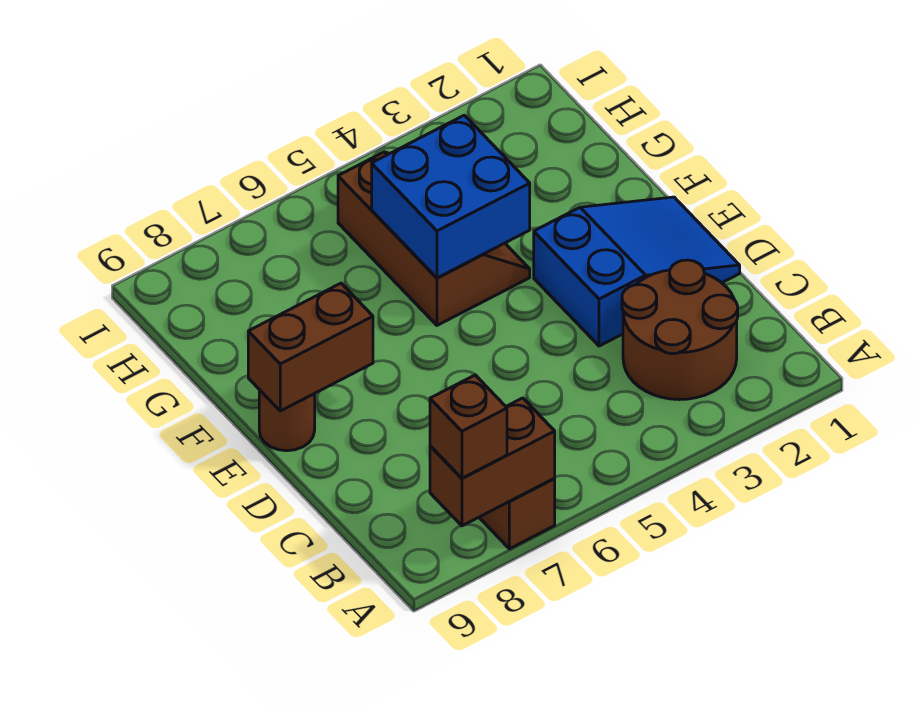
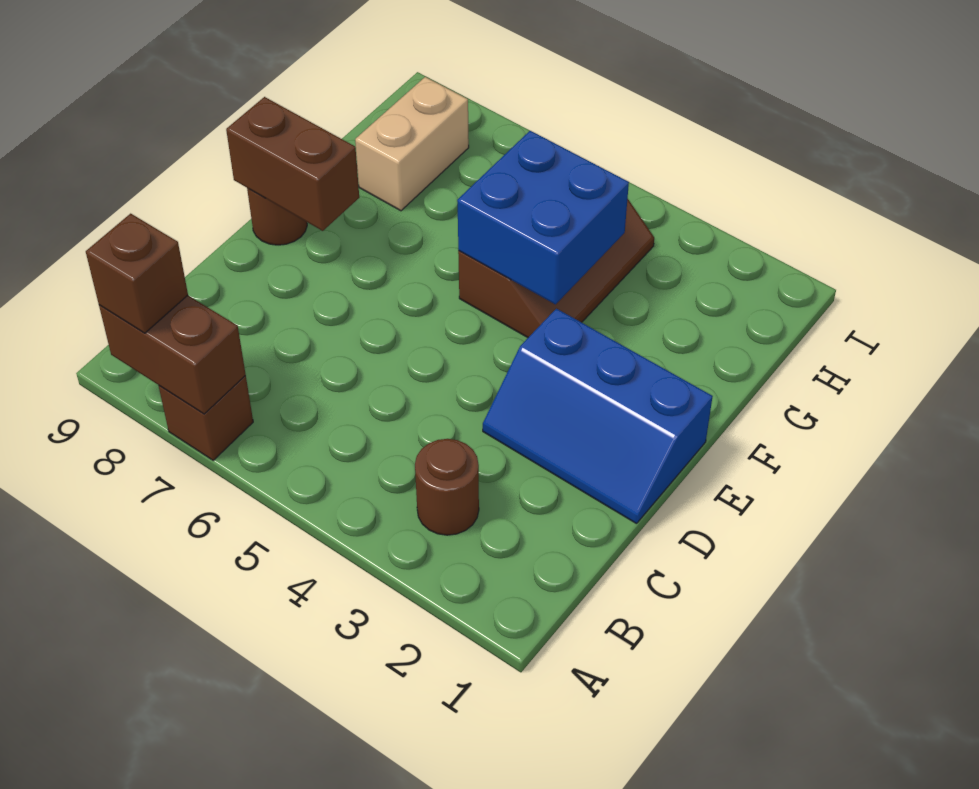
brown 2x2 round brick [622,260,738,400] -> brown 1x1 round brick [415,439,479,535]
blue 2x3 slope [534,197,740,346] -> blue 2x3 slope turned to [483,309,713,524]
none -> tan 1x2 brick [355,77,469,211]

